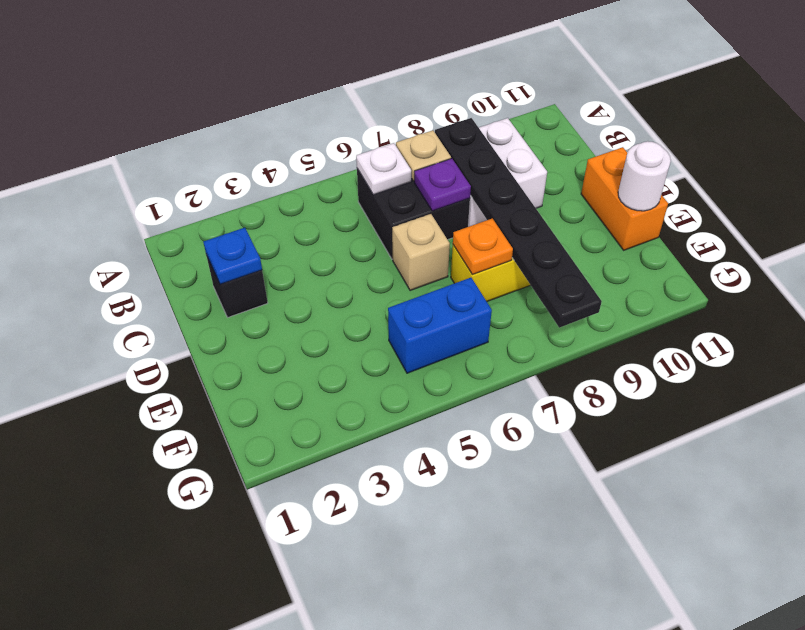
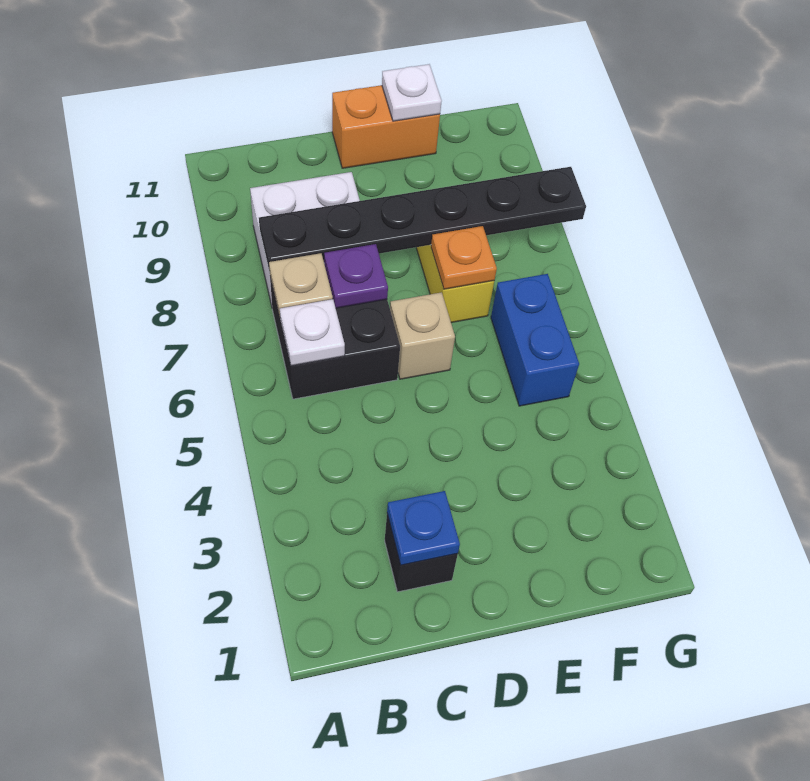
white 1x1 round brick [618,141,671,211] -> white 1x1 plate [382,64,442,121]

